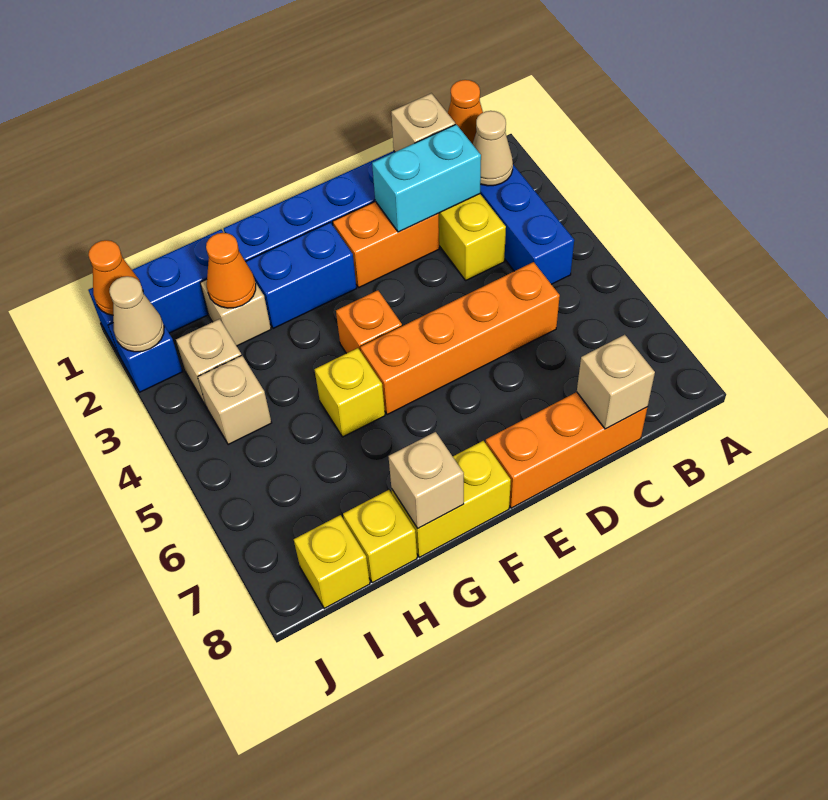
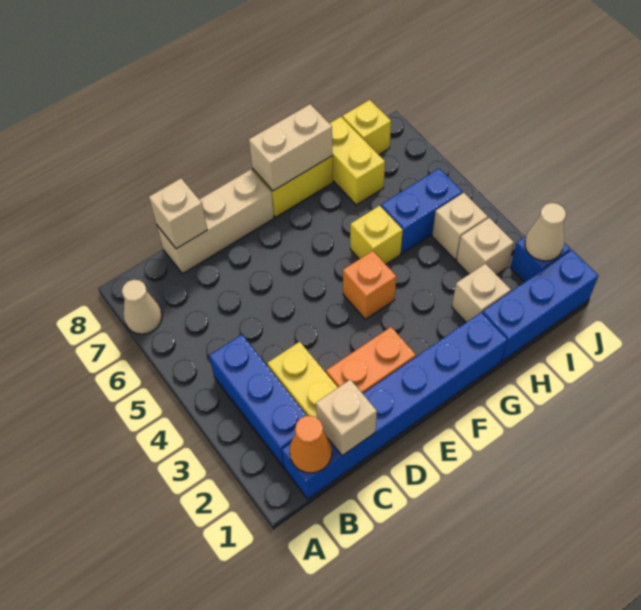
tan 1x1 cone [473,111,513,186] -> tan 1x1 cone moved to [122,280,162,334]
cyan 1x2 brick [372,124,481,232] -> none
orange 1x4 brick [360,262,560,415] -> none
orange 1x3 brick [486,392,647,508] -> tan 1x3 brick [157,169,274,274]
blue 1x2 brick [245,222,357,329] -> blue 1x2 brick moved to [381,168,463,254]
tan 1x1 brick [388,432,464,528] -> tan 1x2 brick [249,104,332,191]
orange 1x1 cone [206,233,256,308] -> none
yellow 1x1 brick [343,490,417,583] -> yellow 1x2 brick [329,117,385,205]
orange 1x1 cone [89,240,143,315] -> none

